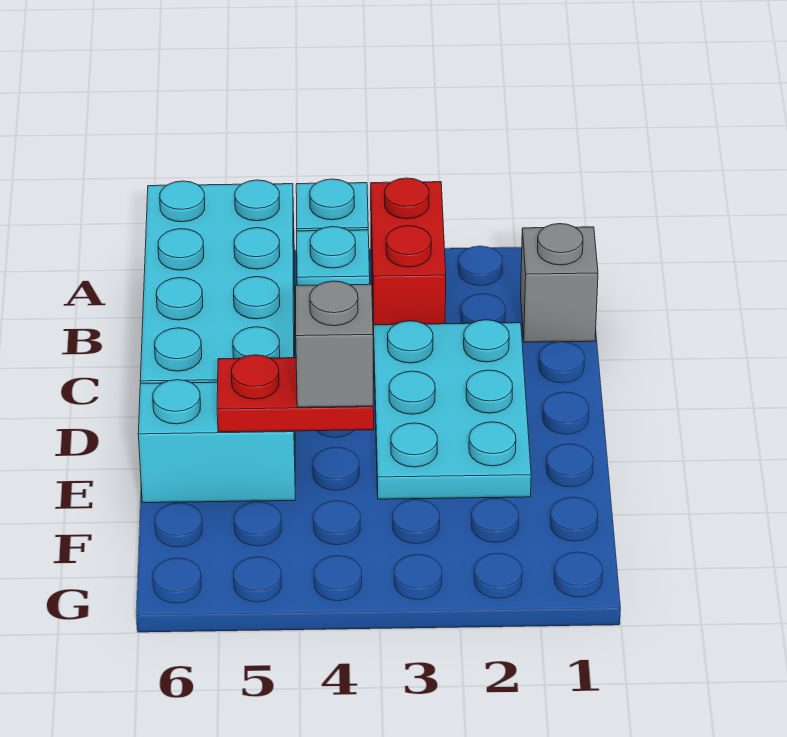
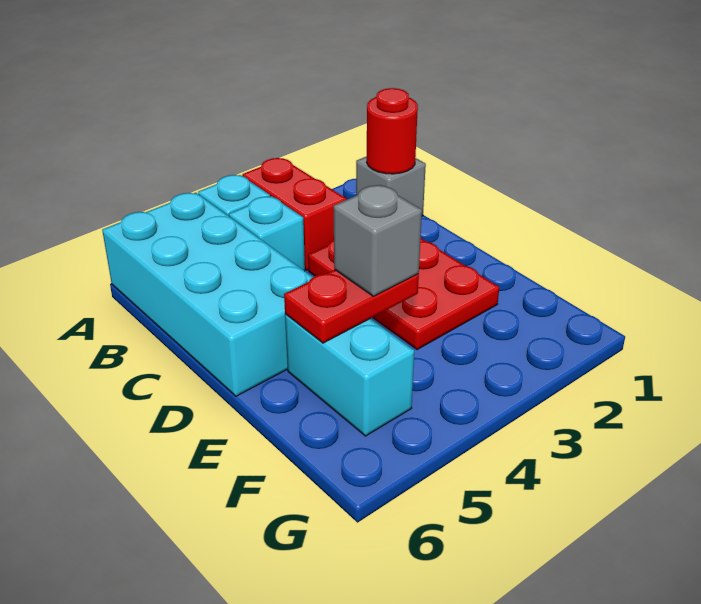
none -> red 1x1 round brick [367,88,418,174]
cyan 2x3 plate [373,320,531,499] -> red 2x3 plate [308,238,499,350]
cyan 1x2 brick [138,380,295,503] -> cyan 1x2 brick turned to [285,314,414,436]

